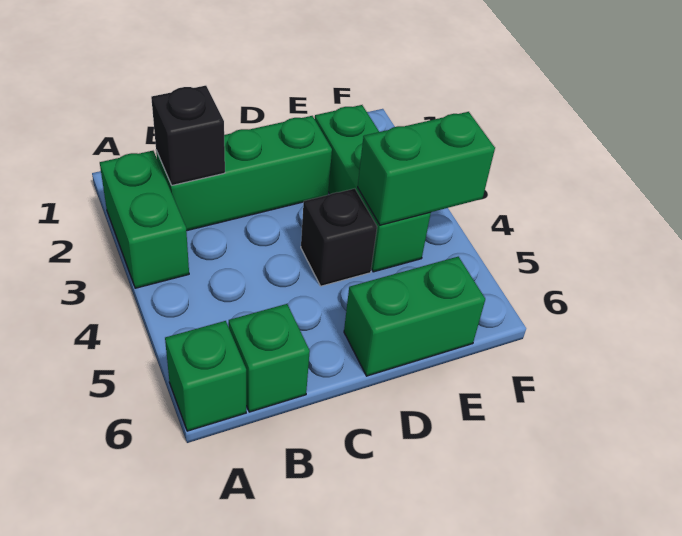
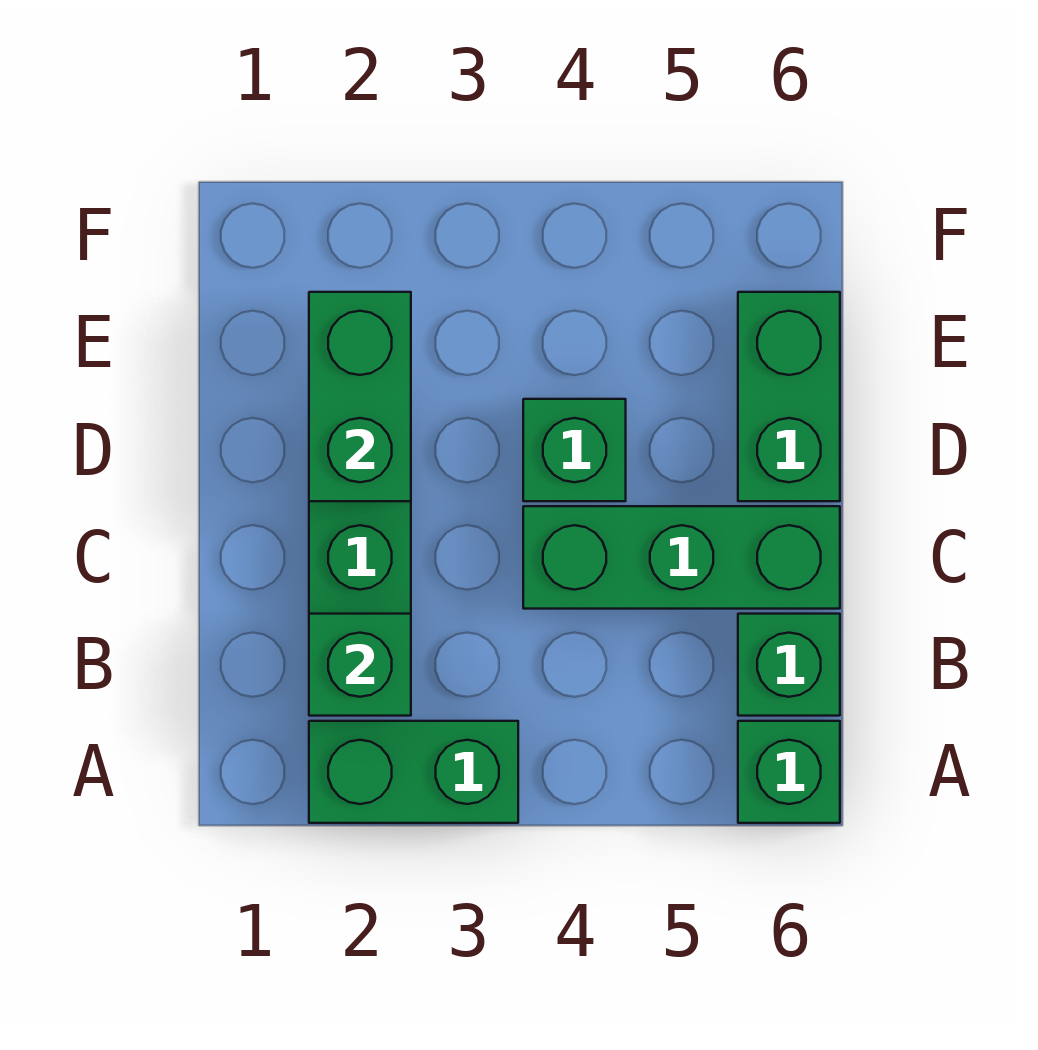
black 1x1 brick [151,86,225,185] -> green 1x1 brick [309,614,411,716]
black 1x1 brick [301,189,377,286] -> green 1x1 brick [523,399,626,501]
green 1x3 brick [315,105,431,272] -> green 1x3 brick moved to [523,506,840,609]
green 1x2 brick [358,112,495,225] -> green 1x2 brick moved to [309,292,411,501]

